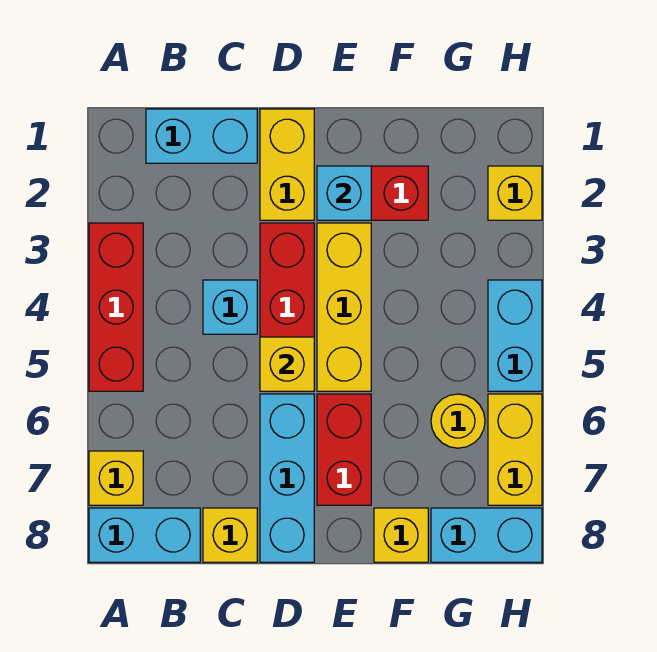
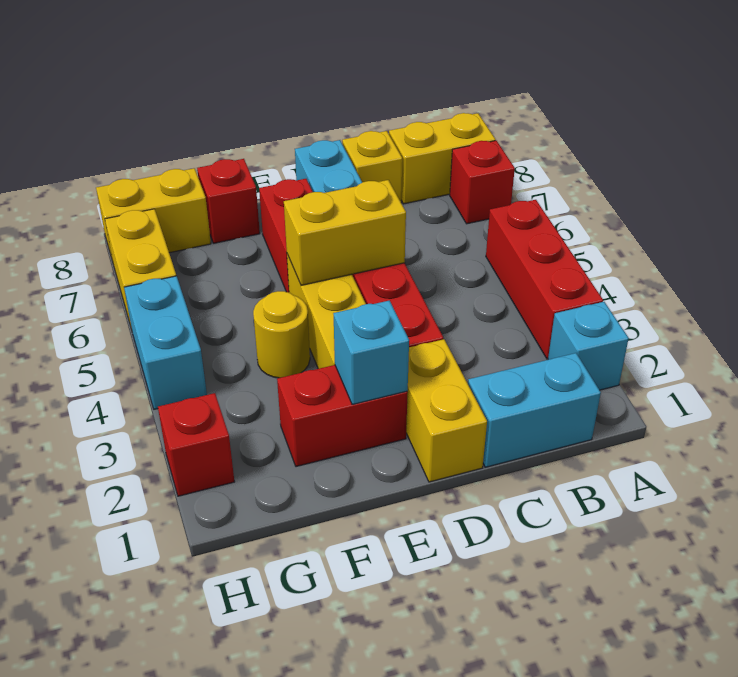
yellow 1x1 brick [89,451,143,505] -> red 1x1 brick [450,141,515,224]
cyan 1x2 brick [89,508,200,562] -> yellow 1x2 brick [389,113,496,204]
cyan 1x1 brick [203,280,257,334] -> cyan 1x1 brick moved to [548,302,629,390]
yellow 1x1 brick [260,337,314,391] -> yellow 1x2 brick [284,180,406,285]
yellow 1x1 brick [374,508,428,562] -> red 1x1 brick [197,159,260,243]
yellow 1x1 round brick [431,394,485,448] -> yellow 1x1 round brick moved to [253,291,310,378]
cyan 1x2 brick [431,508,542,562] -> yellow 1x2 brick [96,168,211,261]
yellow 1x1 brick [488,166,542,220] -> red 1x1 brick [158,393,235,496]

